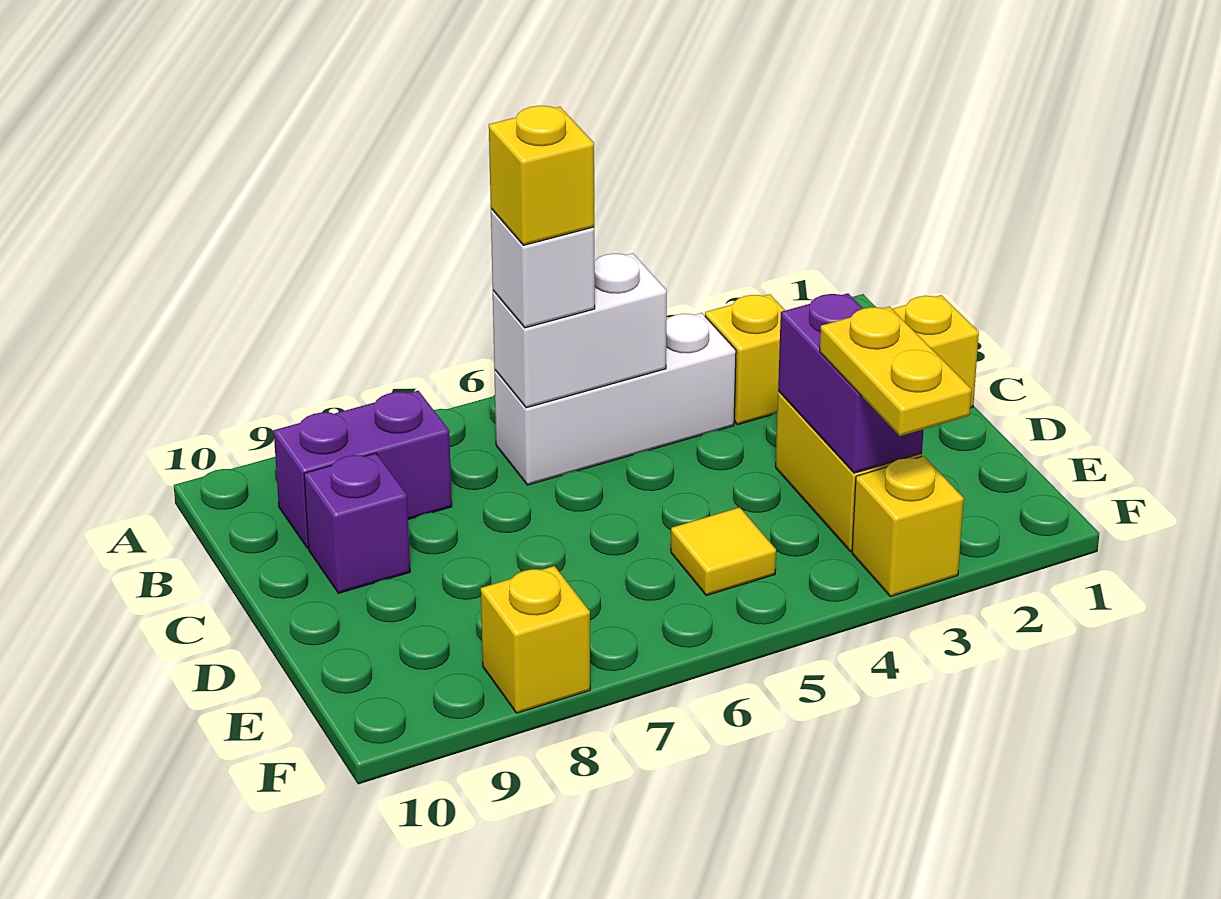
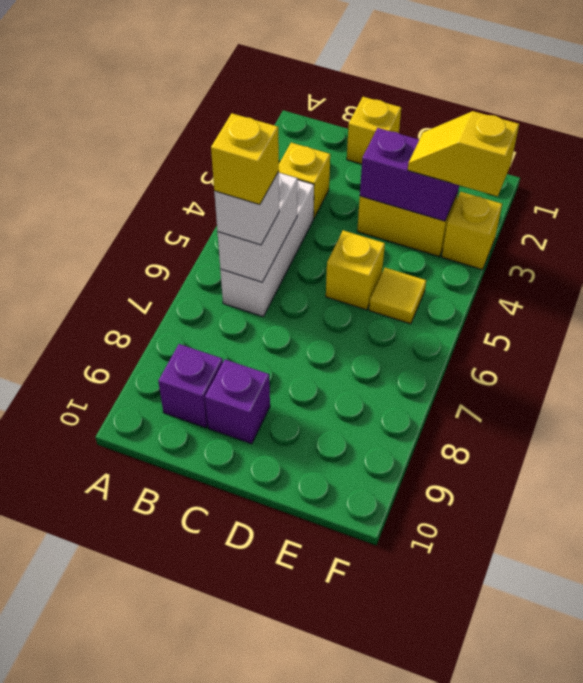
purple 1x2 brick [274,391,452,548] -> purple 1x1 brick [158,344,223,428]
yellow 1x2 plate [820,306,971,436] -> yellow 1x2 slope [408,111,519,196]
yellow 1x1 brick [481,566,590,713] -> yellow 1x1 brick moved to [326,230,385,310]

